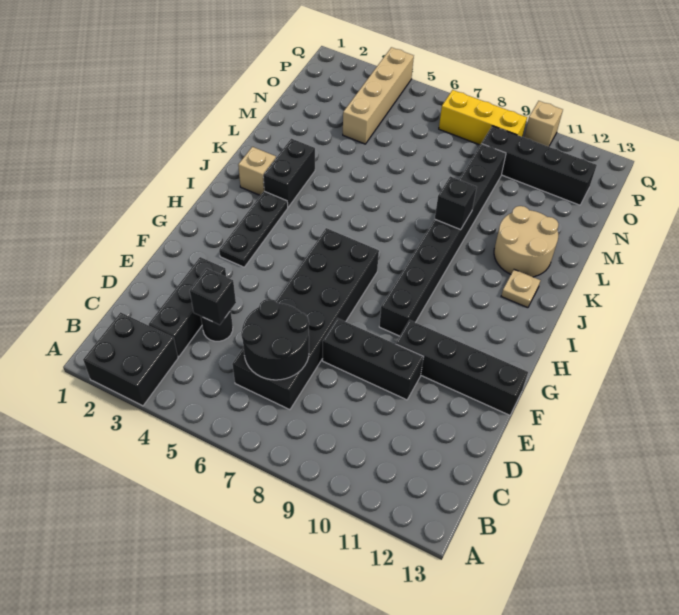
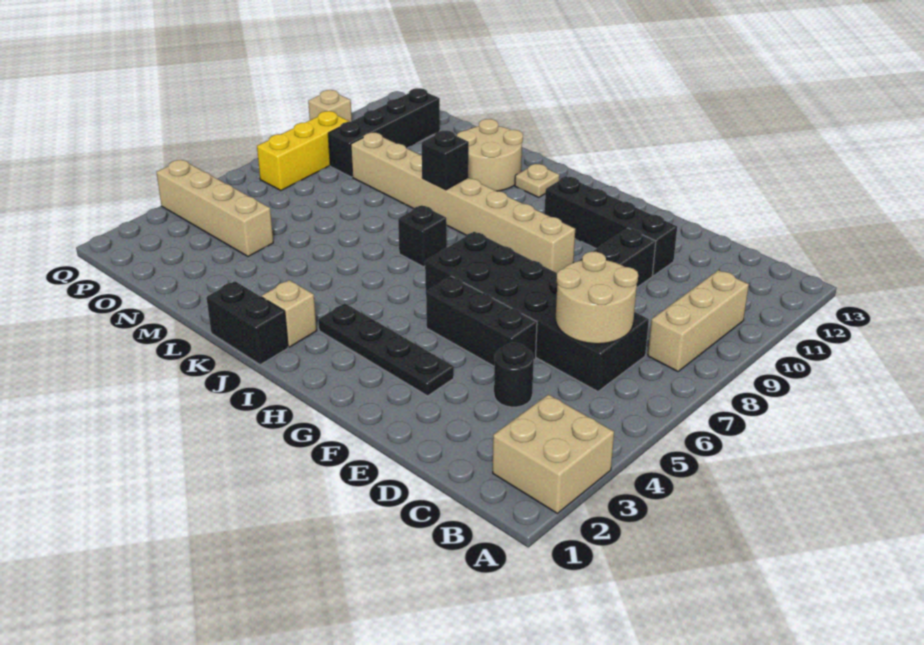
black 2x2 brick [83,312,178,406] -> tan 2x2 brick [493,395,614,513]
none -> tan 1x3 brick [648,270,749,371]
black 1x3 brick [149,257,226,357] -> black 1x3 brick moved to [426,276,537,366]
black 2x2 round brick [241,299,309,380] -> tan 2x2 round brick [556,252,638,344]
black 1x1 brick [190,268,236,325] -> black 1x1 brick moved to [398,205,447,267]
black 1x4 brick [396,320,528,415] -> black 1x4 brick turned to [545,176,677,276]
black 1x3 plate [219,191,288,267] -> black 1x4 plate [318,304,454,396]
black 1x8 brick [379,144,506,336] -> tan 1x8 brick [351,133,575,273]
black 1x2 brick [263,139,315,207] -> black 1x2 brick moved to [206,281,288,365]

